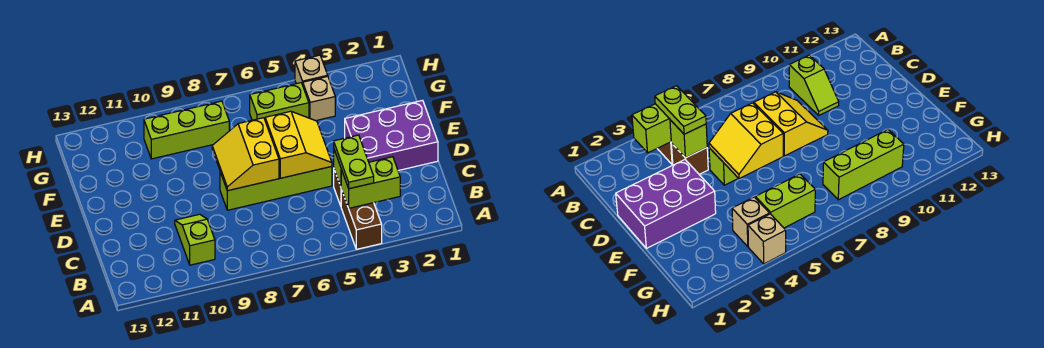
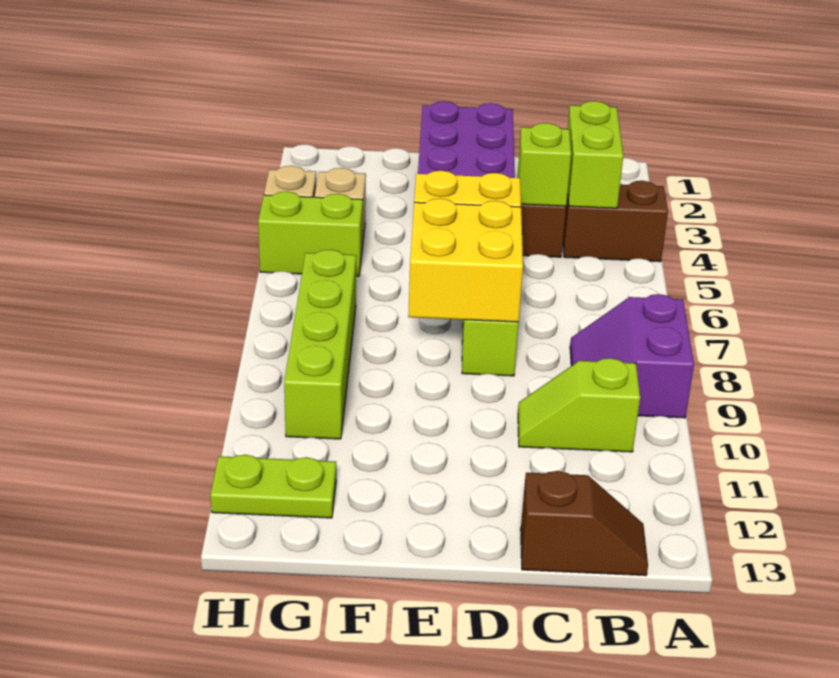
none -> purple 2x2 slope [570,294,694,418]
lime 1x2 plate [334,135,374,189] -> lime 1x2 plate moved to [210,455,336,518]
none -> brown 1x2 slope [521,471,648,576]
yellow 2x2 slope [212,118,279,191] -> yellow 2x2 brick [408,198,523,322]
lime 1x2 brick [250,83,309,120] -> lime 1x2 brick turned to [258,191,363,276]
lime 1x3 brick [144,101,229,159] -> lime 1x4 brick [284,250,356,439]

